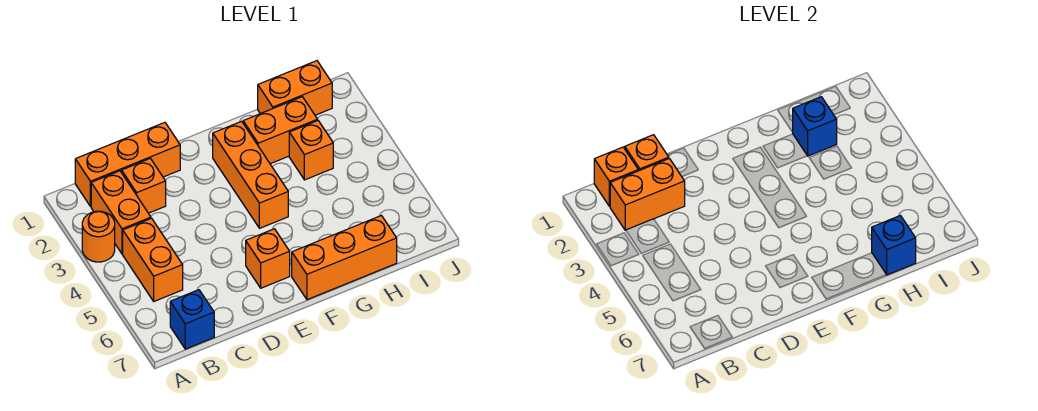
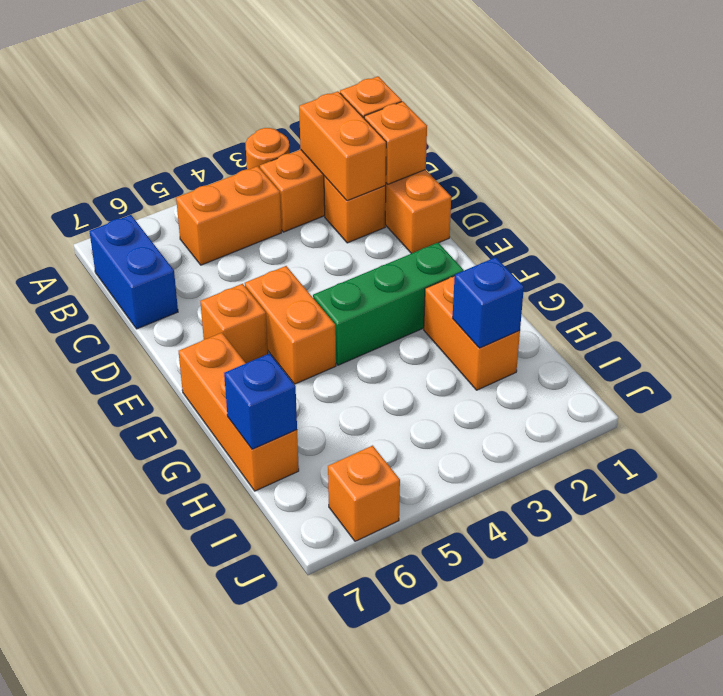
blue 1x1 brick [170,290,214,349] -> blue 1x2 brick [89,215,178,329]
orange 1x3 brick [213,121,288,228] -> green 1x3 brick [313,243,464,365]
orange 1x2 brick [258,61,332,115] -> orange 1x2 brick moved to [245,266,336,384]
orange 1x1 brick [289,121,333,180] -> orange 1x1 brick moved to [328,446,400,541]

